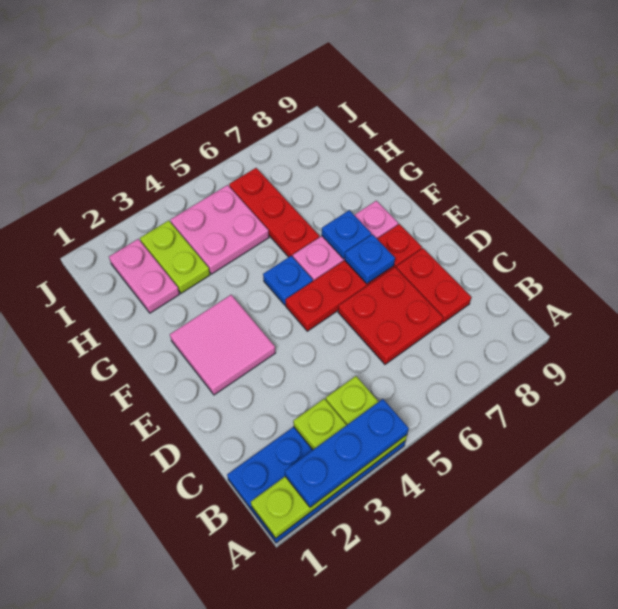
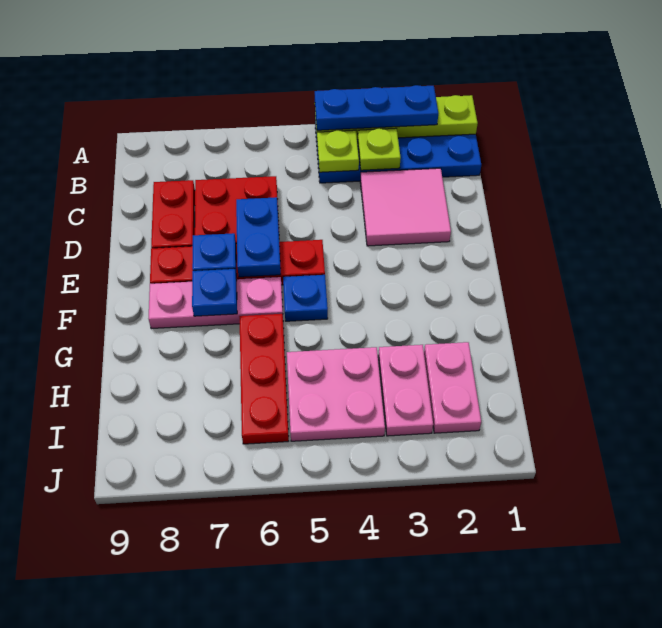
none -> blue 1x2 plate [236,197,281,277]
pink 2x2 tile [170,295,275,395] -> pink 2x2 tile moved to [360,168,451,246]
lime 1x2 plate [140,220,210,293] -> pink 1x2 plate [378,345,433,436]

